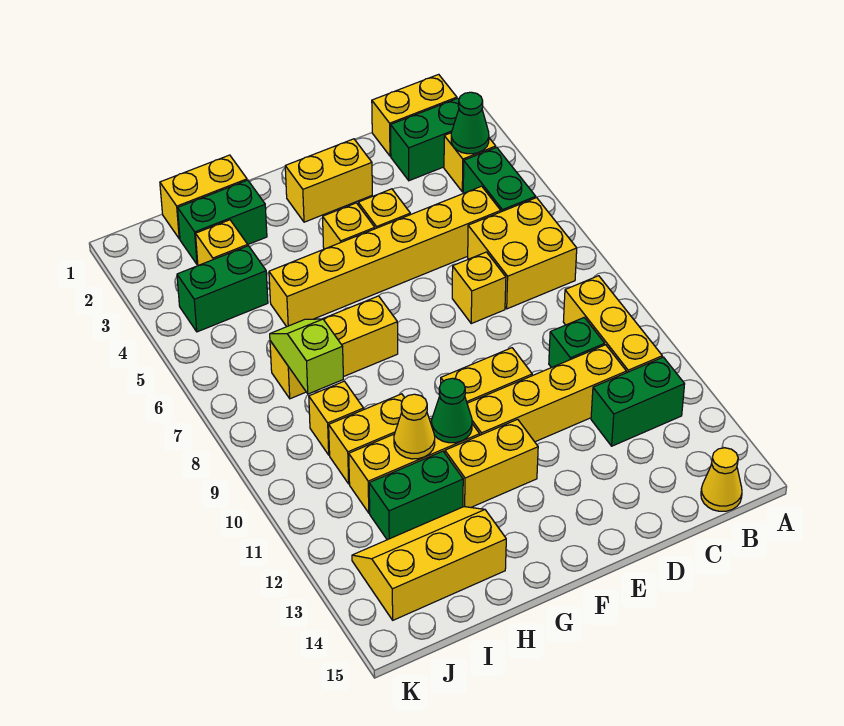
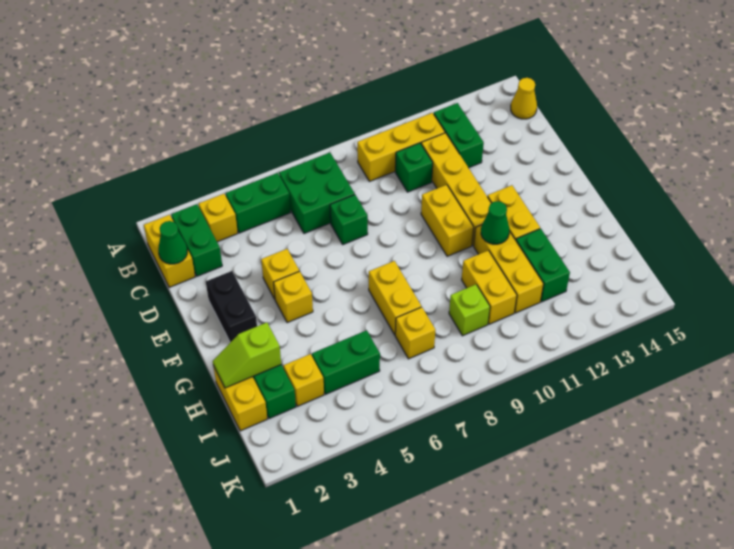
green 1x1 cone [451,92,489,154] -> green 1x1 cone moved to [158,221,187,264]
yellow 2x2 brick [468,198,577,309] -> green 2x2 brick [279,153,355,233]
yellow 1x6 brick [269,186,501,327] -> none
yellow 1x1 brick [452,252,506,324] -> green 1x1 brick [330,195,368,244]
yellow 1x2 brick [285,139,372,222] -> black 1x2 brick [206,271,257,342]
yellow 1x1 cone [394,394,435,459] -> none
yellow 2x3 slope [352,507,506,620] -> none
green 1x2 brick [177,246,268,332] -> green 1x2 brick turned to [312,330,380,394]
lime 1x2 slope [270,319,343,394] -> lime 1x2 slope moved to [213,322,281,388]
yellow 1x1 brick [309,381,364,455] -> lime 1x1 brick [449,284,490,336]

